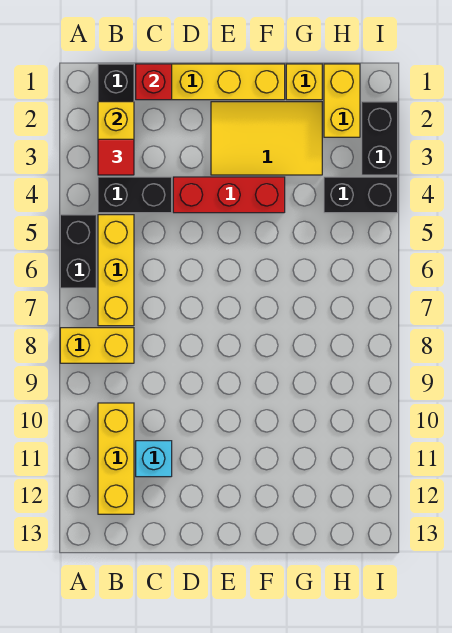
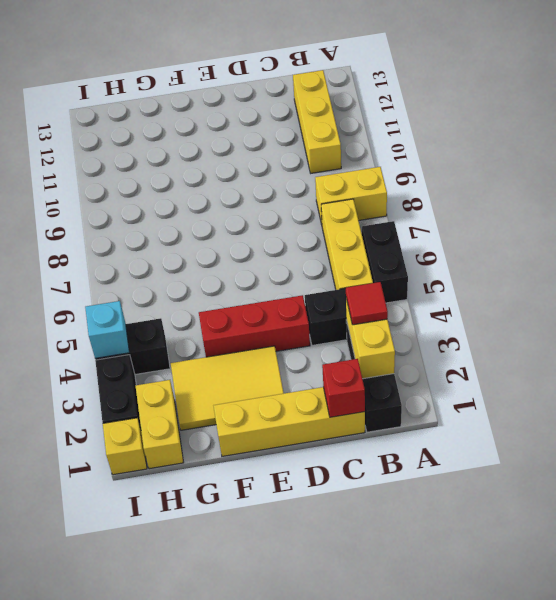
cyan 1x1 brick [136,441,172,477] -> cyan 1x1 brick moved to [85,301,129,358]
yellow 1x1 brick [286,64,322,100] -> yellow 1x1 brick moved to [103,418,147,475]

